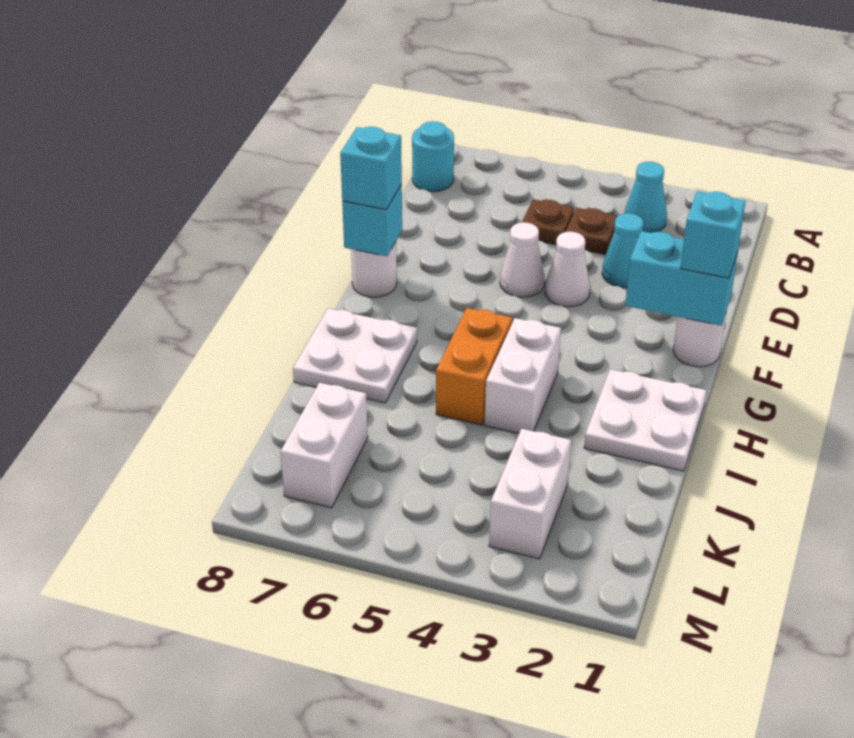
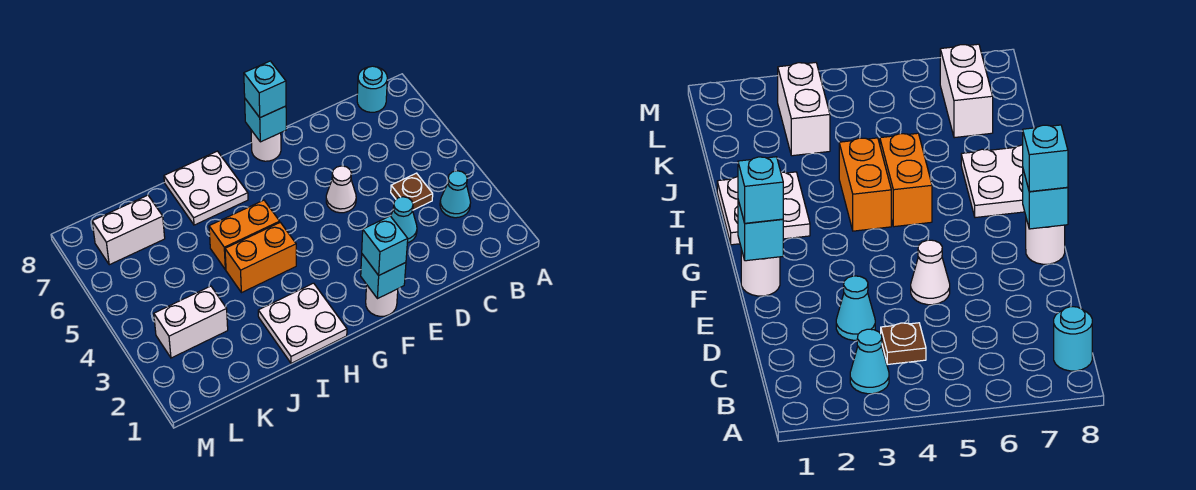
brown 1x1 plate [522,199,574,245] -> none
white 1x1 cone [545,232,590,307] -> none
cyan 1x2 brick [625,231,738,326] -> cyan 1x1 brick [361,254,406,299]
white 1x2 brick [485,318,561,434] -> orange 1x2 brick [225,222,296,293]

